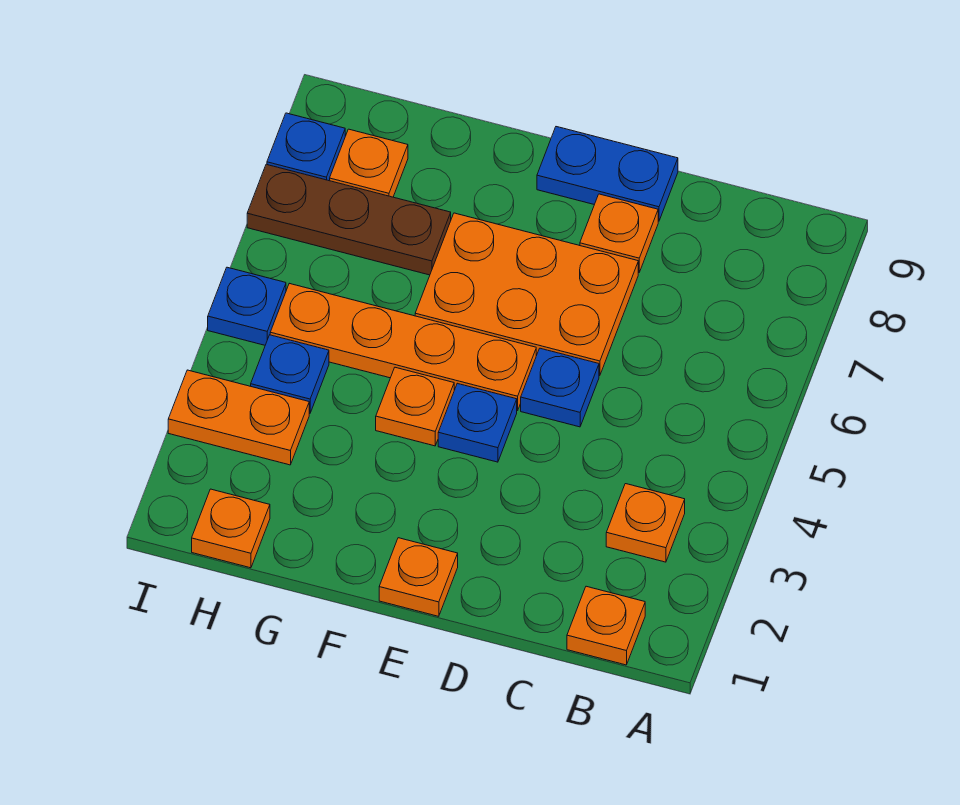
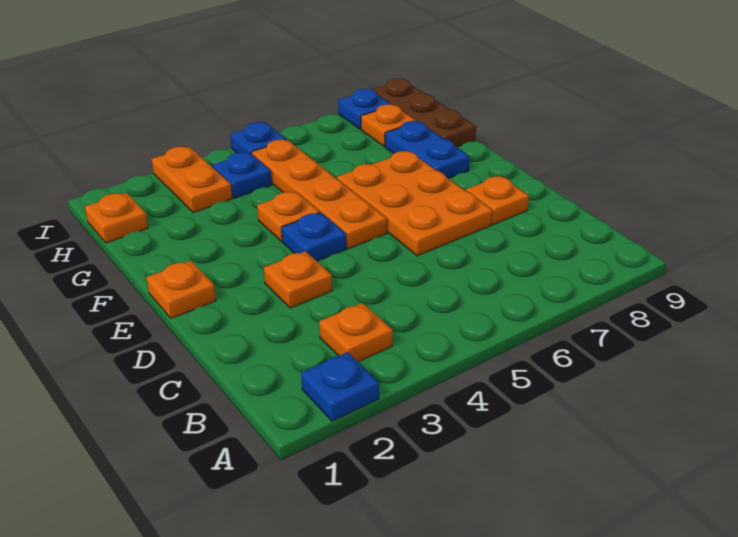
orange 1x1 plate [567,586,645,665] -> orange 1x1 plate moved to [264,251,332,308]
blue 1x1 plate [521,348,599,427] -> blue 1x1 plate moved to [301,352,379,421]
blue 1x2 plate [537,127,678,221] -> blue 1x2 plate moved to [385,121,470,179]
brown 1x3 plate [247,164,451,275] -> brown 1x3 plate moved to [372,78,476,147]

